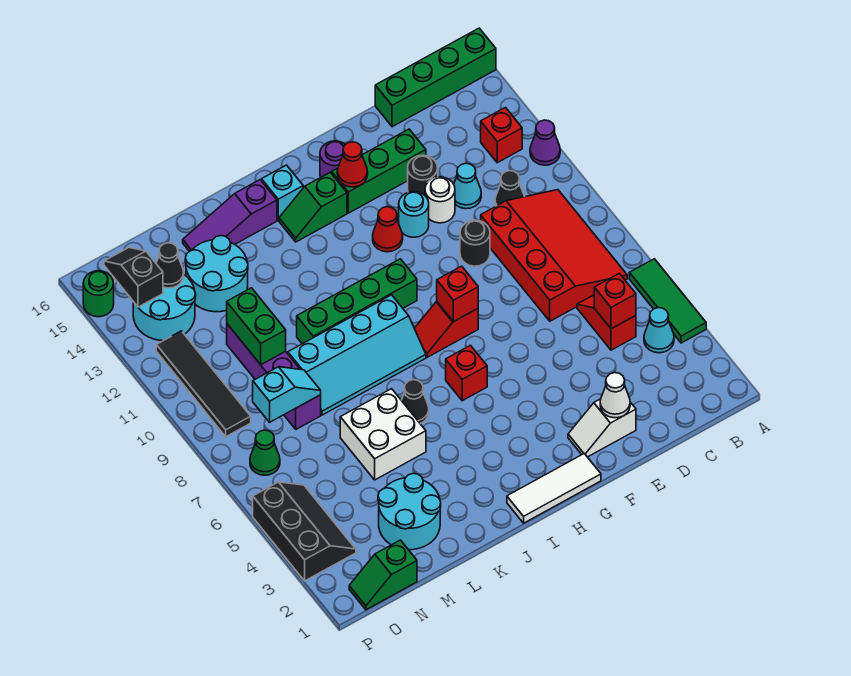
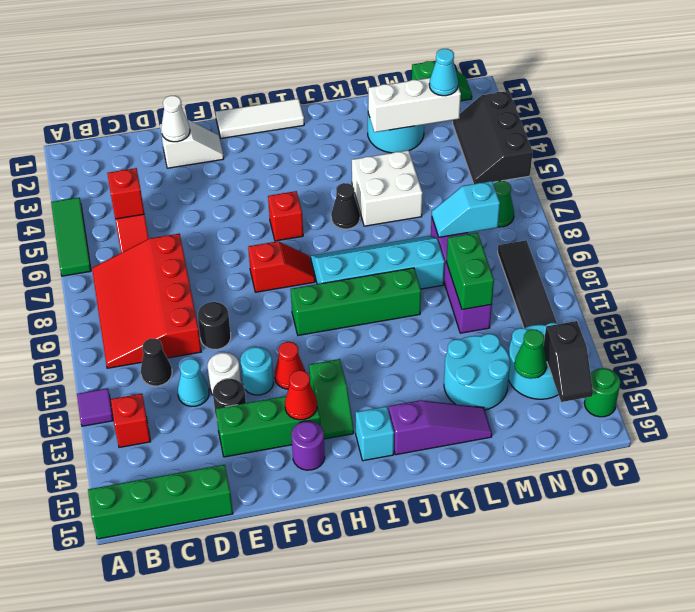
purple 1x1 cone [530,120,560,165] -> purple 1x1 tile [77,388,113,426]
cyan 1x1 cone [644,308,674,353] -> cyan 1x1 cone moved to [429,49,458,96]
red 1x1 brick [437,266,478,321] -> none
green 1x2 slope [279,172,347,242] -> green 1x2 slope turned to [309,359,354,439]
none -> white 1x3 brick [368,78,461,132]
black 1x1 cone [156,243,184,288] -> green 1x1 cone [515,330,547,379]

